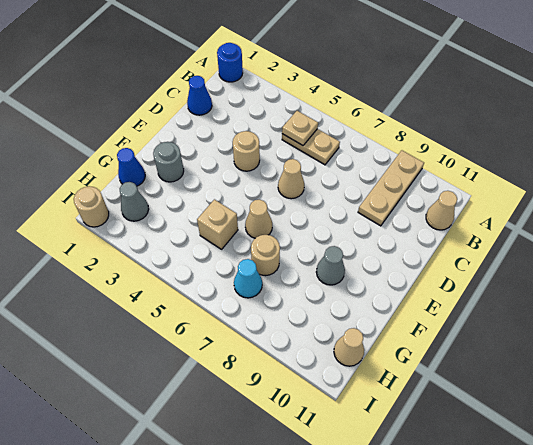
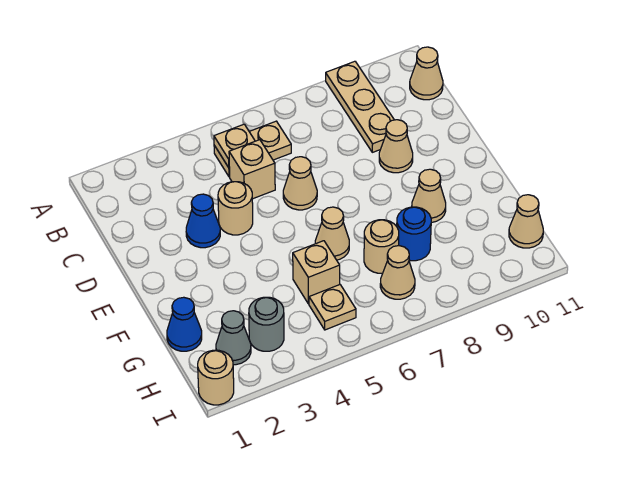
blue 1x1 round brick [217,43,243,82] -> blue 1x1 round brick moved to [397,207,431,261]
blue 1x1 cone [187,76,212,115] -> blue 1x1 cone moved to [186,194,220,248]
none -> tan 1x1 brick [229,140,275,199]
none -> tan 1x1 cone [379,120,413,173]
grey 1x1 round brick [153,142,184,182] -> grey 1x1 round brick moved to [249,297,284,351]
grey 1x1 cone [316,246,345,285] -> tan 1x1 cone [412,169,446,223]
none -> tan 1x1 plate [309,285,356,330]
cyan 1x1 cone [234,259,262,298] -> tan 1x1 cone [380,246,415,299]

